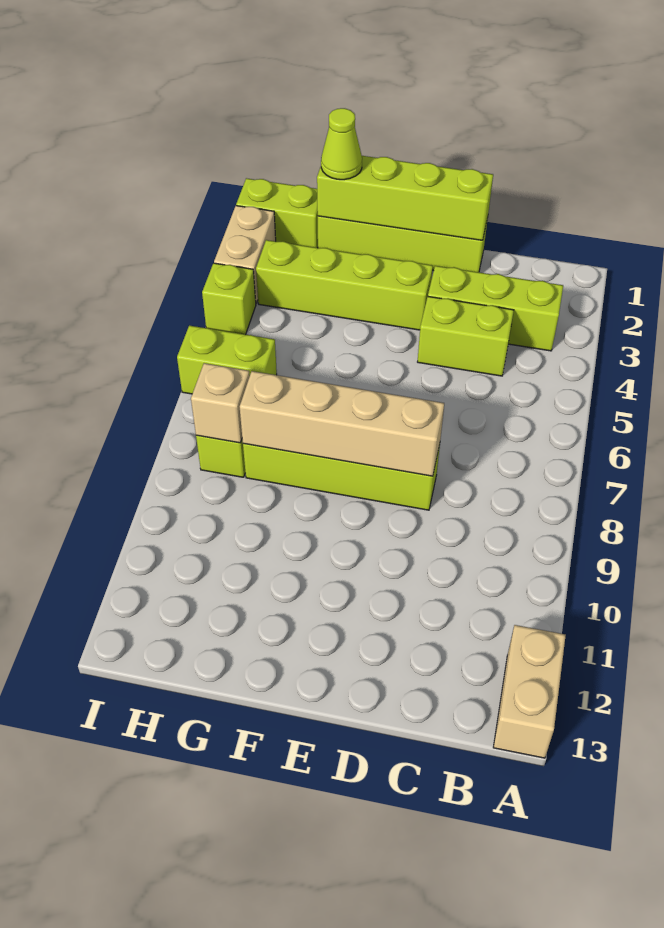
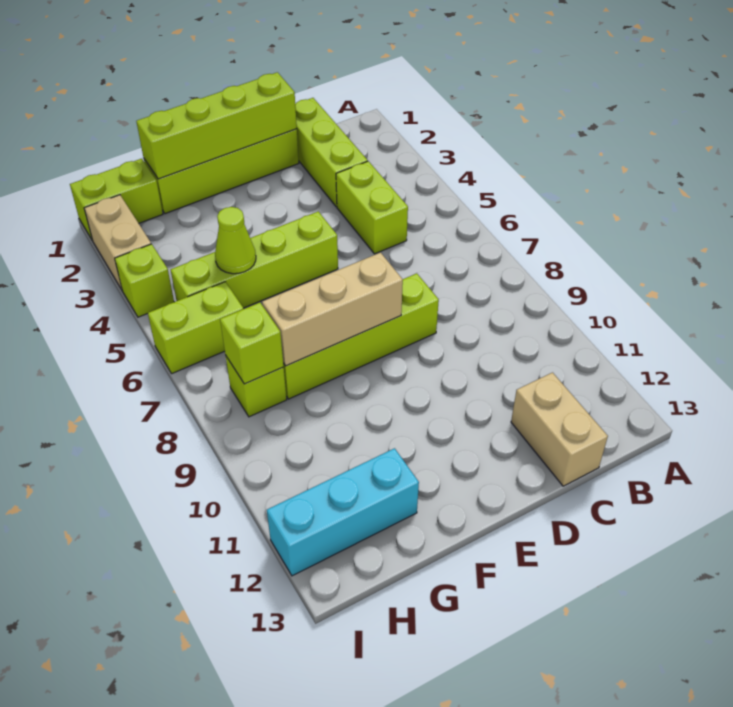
tan 1x2 brick [493,625,566,758] -> tan 1x2 brick moved to [511,373,608,486]
lime 1x3 brick [428,266,563,351] -> lime 1x3 brick turned to [295,98,368,207]
lime 1x2 brick [418,297,514,376] -> lime 1x2 brick turned to [336,161,408,254]
tan 1x4 brick [240,371,444,476] -> tan 1x3 brick [262,253,403,366]
lime 1x4 brick [256,240,433,330] -> lime 1x4 brick moved to [171,211,338,308]
lime 1x1 cone [321,108,362,180] -> lime 1x1 cone moved to [215,207,256,274]
none -> cyan 1x3 brick [267,448,419,576]
tan 1x1 brick [191,363,250,443] -> lime 1x1 brick [220,303,284,384]

